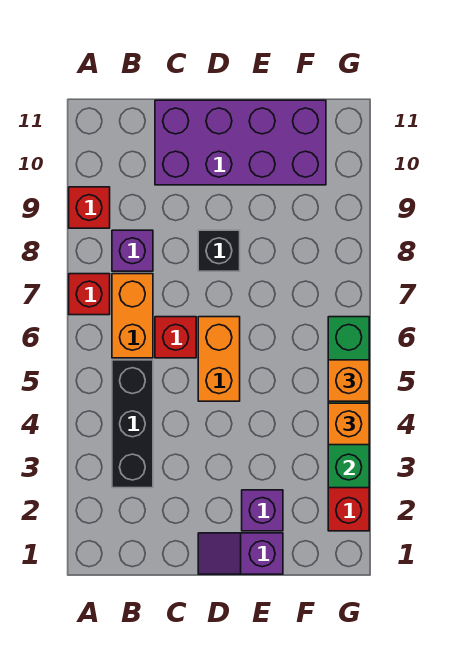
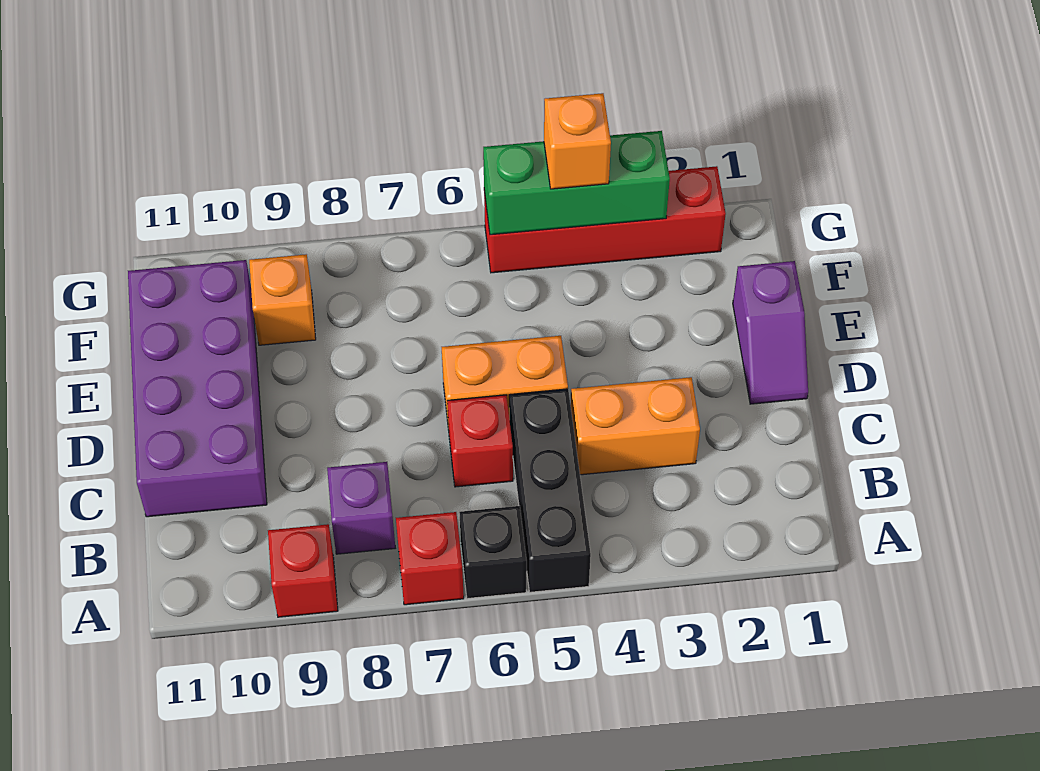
black 1x3 brick [112,360,153,488] -> black 1x3 brick turned to [509,389,591,592]
orange 1x2 brick [112,274,153,358] -> orange 1x2 brick moved to [571,377,700,475]
black 1x1 brick [198,230,240,271] -> black 1x1 brick moved to [459,506,527,599]
purple 1x1 brick [242,490,283,531] -> none
green 1x4 brick [328,317,369,488] -> green 1x3 brick [483,131,670,235]
orange 1x1 brick [328,360,369,401] -> orange 1x1 brick moved to [249,254,316,345]

